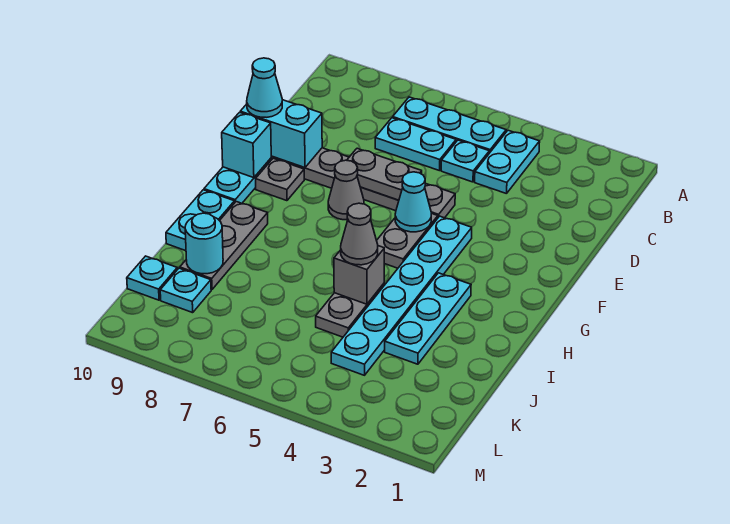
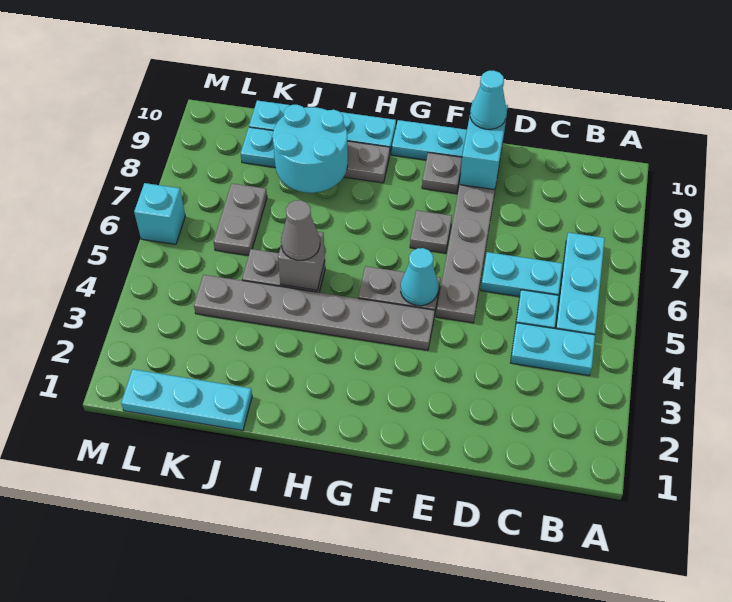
cyan 1x2 plate [375,118,456,171] -> cyan 1x2 plate turned to [481,252,562,297]
grey 1x2 plate [347,148,422,200] -> grey 1x2 plate moved to [214,184,267,255]
cyan 1x6 plate [331,216,472,375] -> grey 1x6 plate [194,275,435,350]
grey 1x1 cone [328,160,364,220] -> grey 1x1 plate [410,210,452,253]
cyan 1x1 brick [222,112,271,178] -> cyan 1x1 brick moved to [134,183,185,244]
cyan 1x3 plate [385,273,471,364] -> cyan 1x3 plate moved to [121,369,252,431]
cyan 1x1 round brick [185,213,223,274] -> cyan 2x2 round brick [273,105,348,193]

